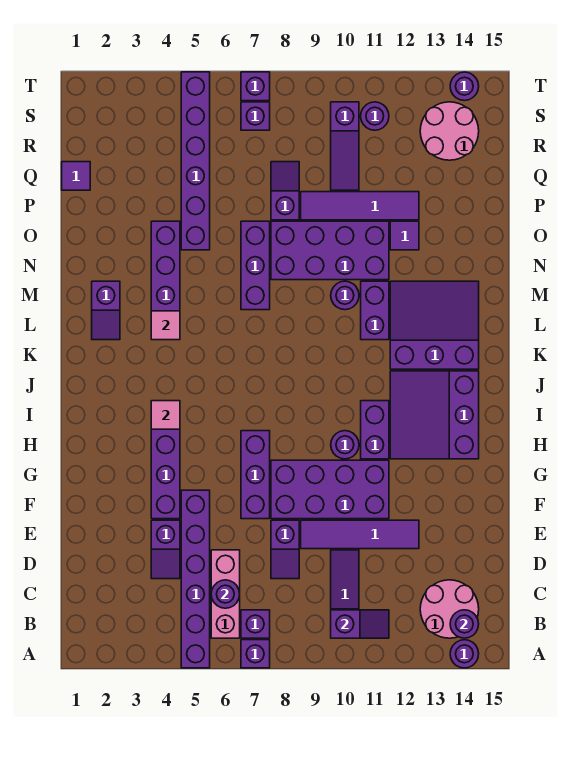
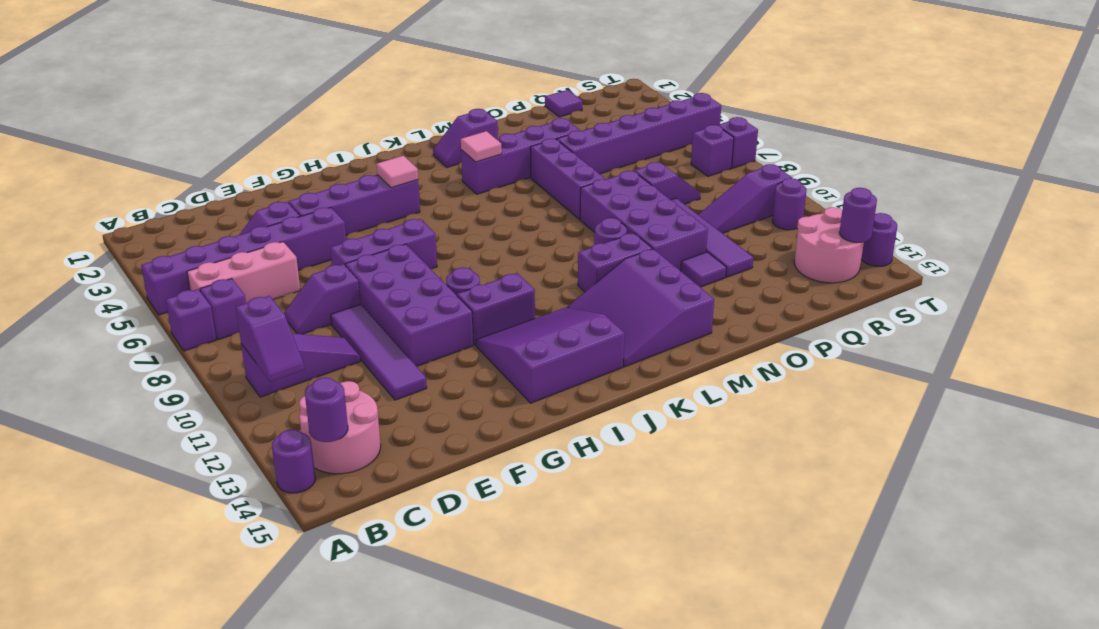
purple 1x1 round brick [211,580,240,608] -> purple 1x1 round brick moved to [839,188,877,242]
purple 3x3 slope [390,281,479,369] -> purple 3x3 slope turned to [567,249,714,367]
purple 1x3 brick [241,221,270,310] -> purple 1x3 brick turned to [530,139,605,219]

